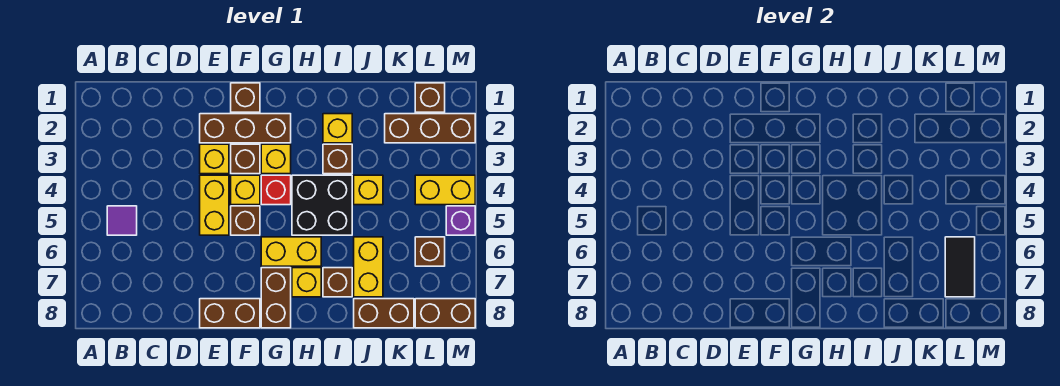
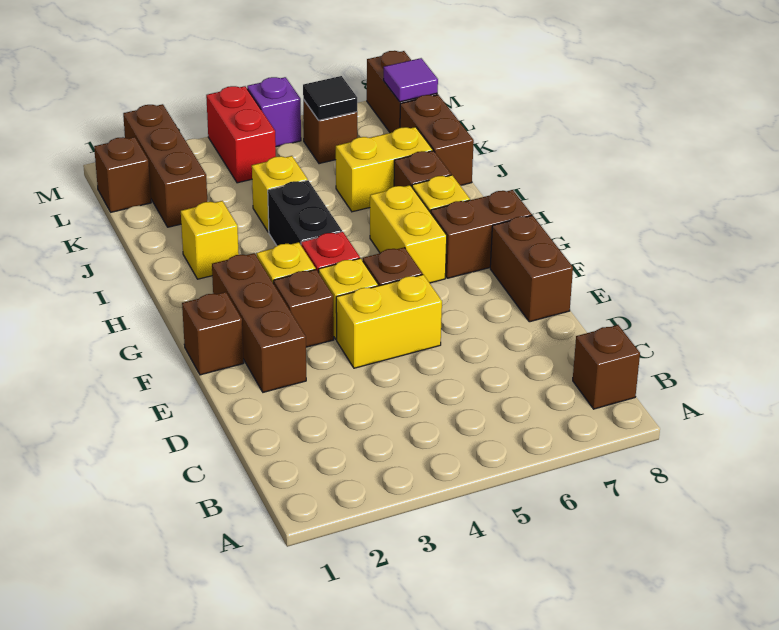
purple 1x1 tile [107,206,137,235] -> purple 1x1 tile moved to [383,58,438,102]
yellow 1x1 brick [200,144,229,174] -> none
black 2x2 brick [292,175,352,235] -> black 1x2 brick [268,181,342,246]
brown 1x1 brick [323,144,352,174] -> brown 1x1 brick moved to [573,325,640,409]
yellow 1x2 brick [415,175,475,205] -> red 1x2 brick [206,86,276,183]
black 1x2 tile [945,237,975,297] -> black 1x1 tile [303,76,357,120]

